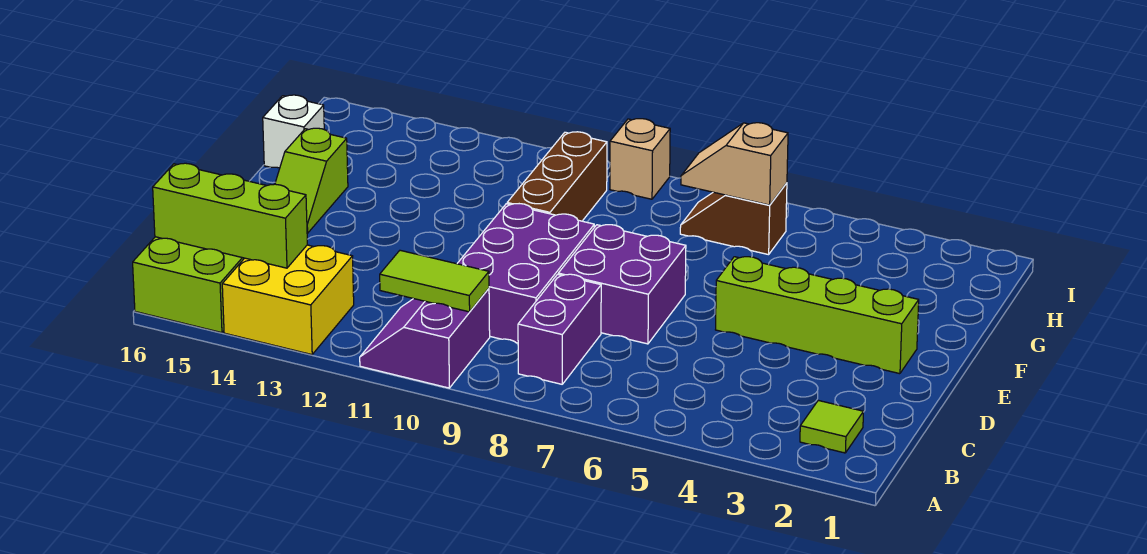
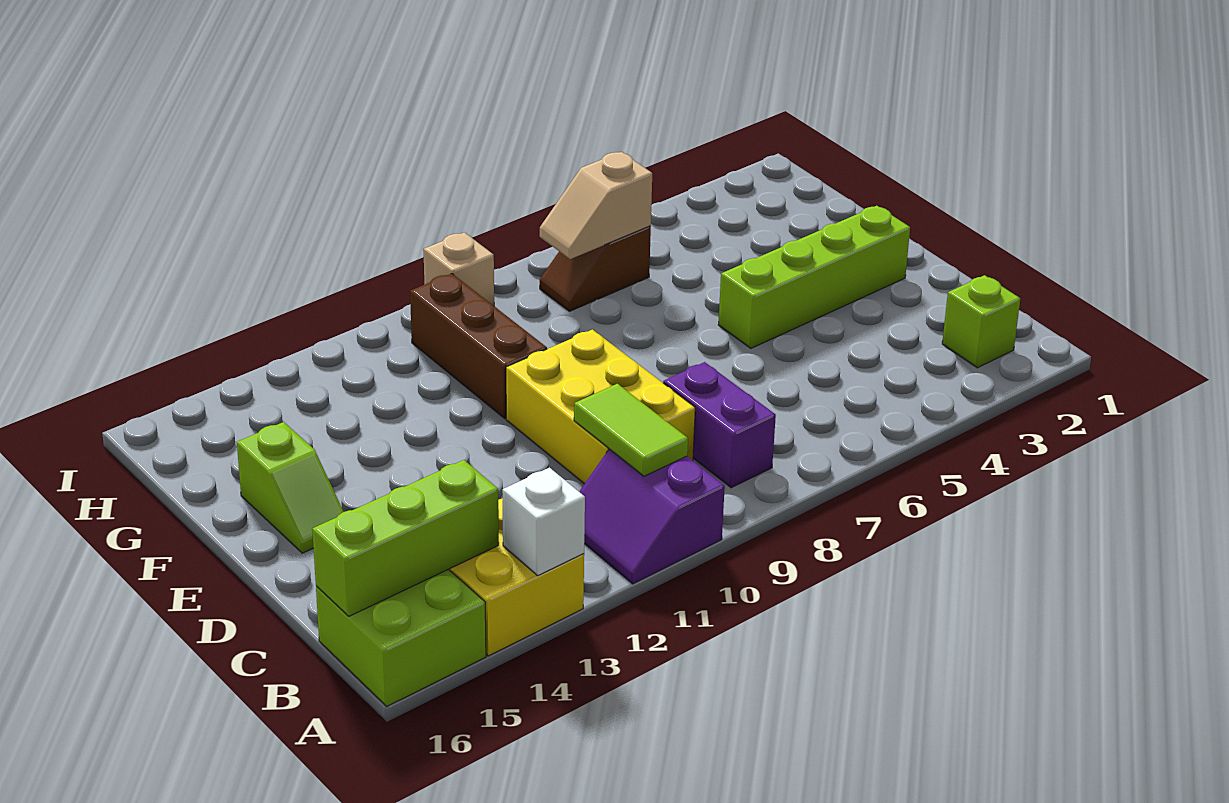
lime 1x1 tile [800,400,863,453] -> lime 1x1 brick [942,275,1020,368]
lime 1x2 tile [380,250,489,312] -> lime 1x2 tile turned to [574,384,688,476]
purple 2x3 brick [457,204,594,343] -> yellow 2x3 brick [506,330,695,484]
purple 2x2 brick [558,225,686,344] -> none
white 1x1 brick [263,95,324,168] -> white 1x1 brick moved to [502,468,585,575]

